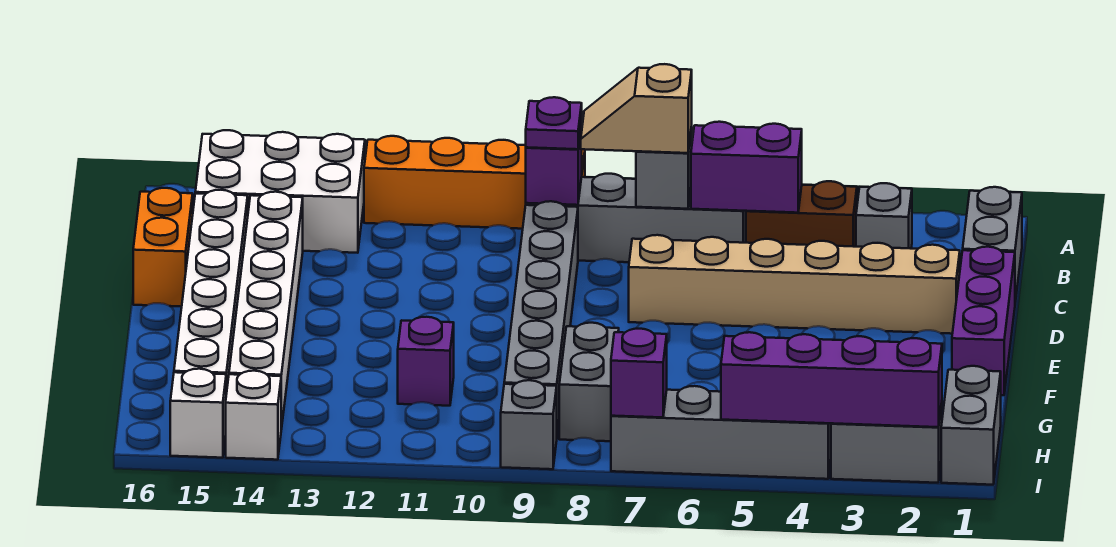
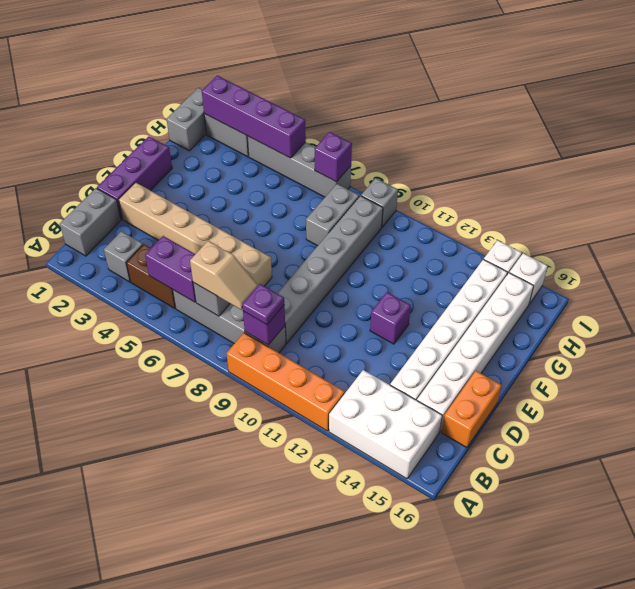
purple 1x1 brick [398,317,454,406] -> purple 1x1 brick moved to [370,292,411,344]

